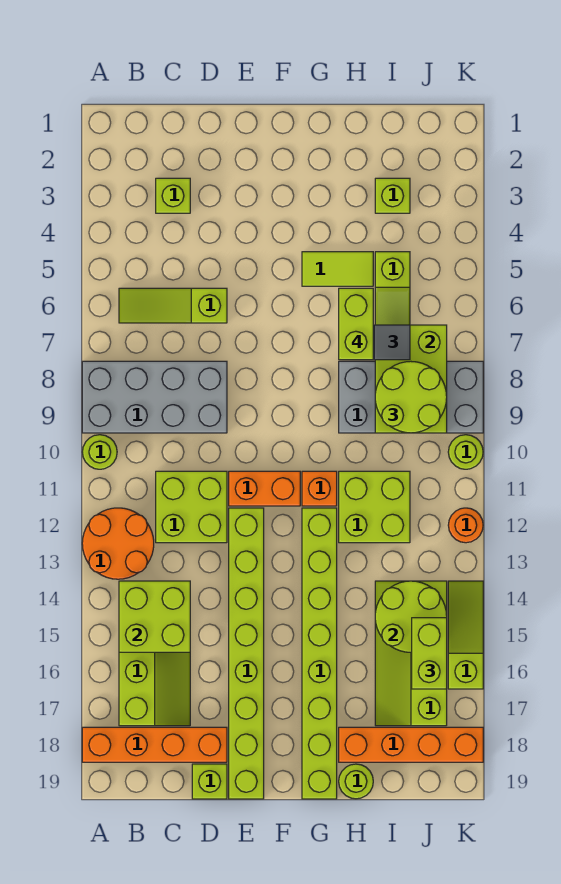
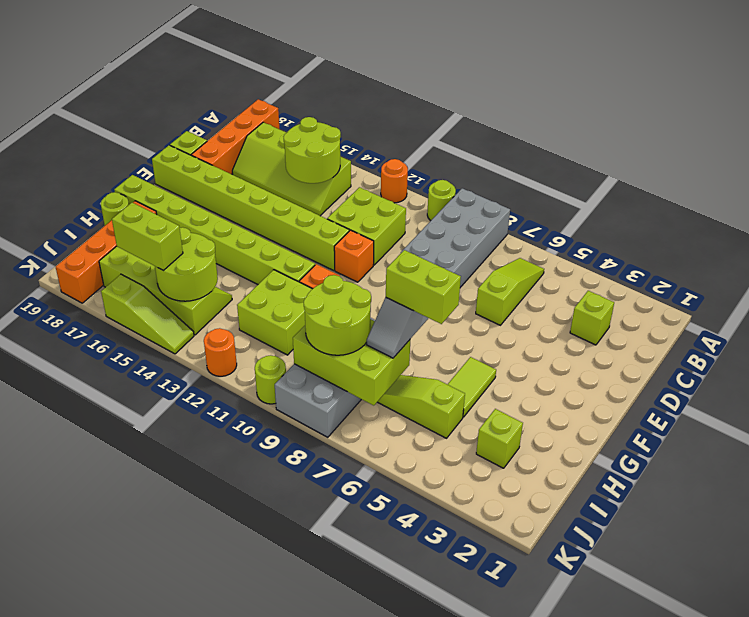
orange 2x2 round brick [82,508,154,579] -> orange 1x1 round brick [381,159,408,203]
lime 2x2 brick [119,581,190,652] -> lime 2x2 round brick [283,117,341,183]
orange 1x2 brick [229,471,300,506] -> orange 1x1 brick [334,230,374,282]

